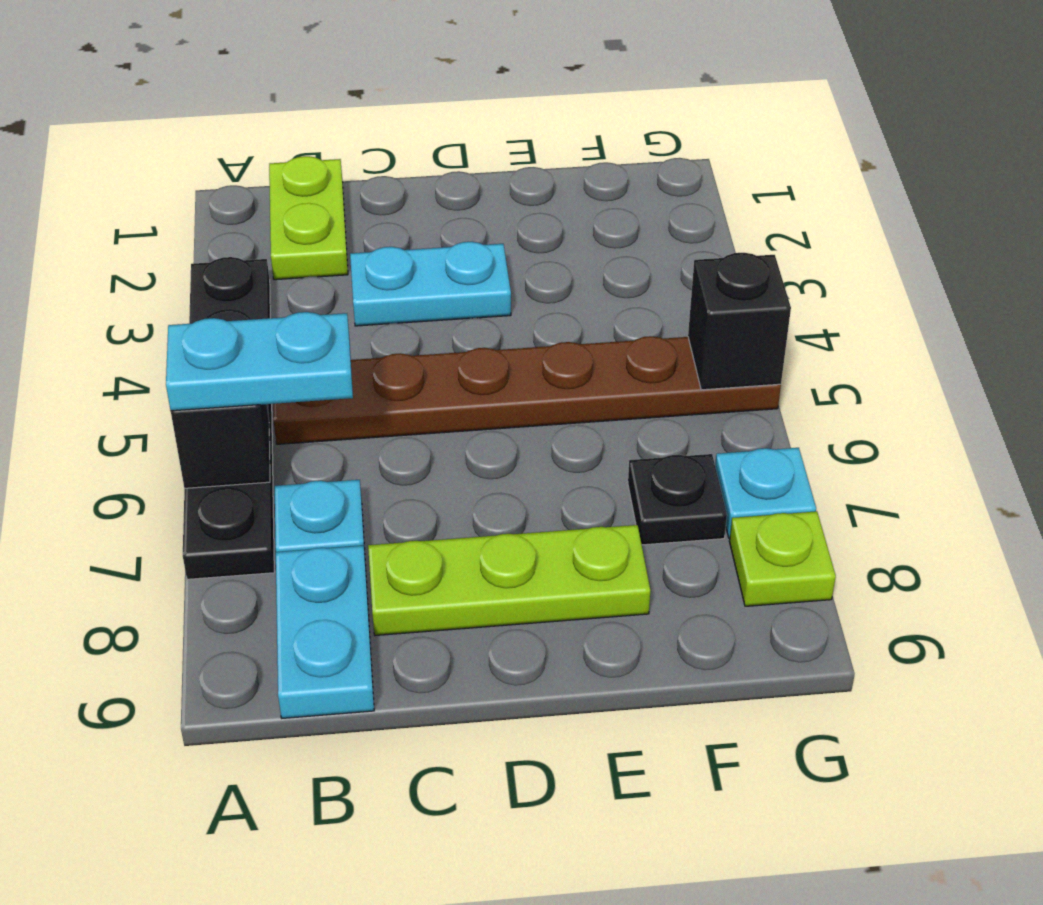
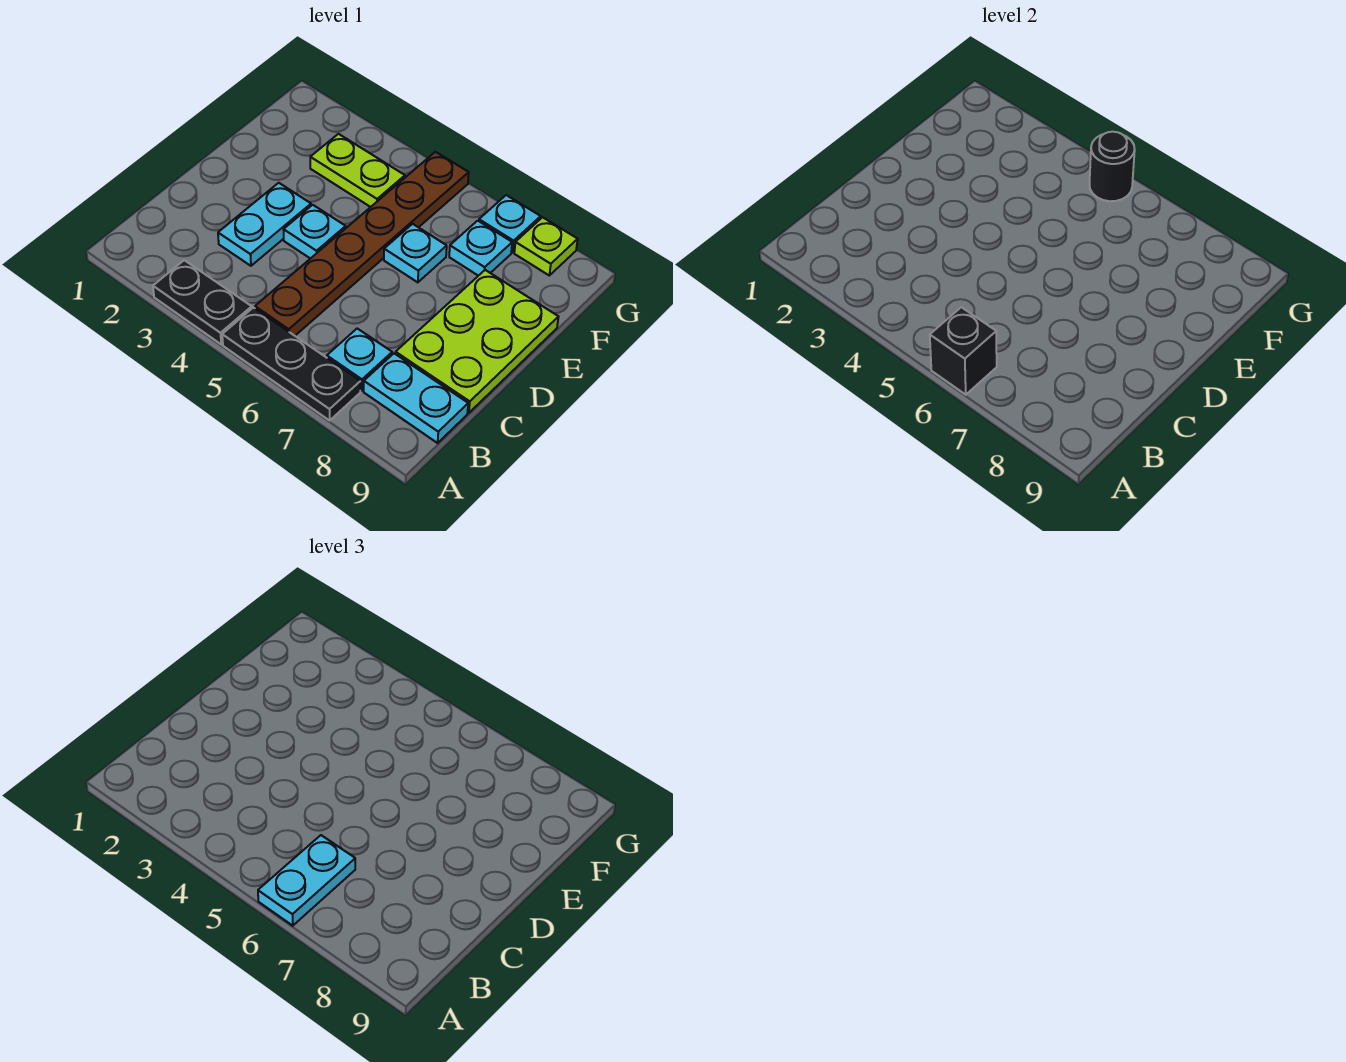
lime 1x2 plate [269,156,348,280] -> lime 1x2 plate moved to [310,134,405,207]
lime 1x3 plate [368,525,651,636] -> lime 2x3 plate [396,270,558,413]
none -> cyan 1x1 plate [284,205,346,259]
none -> cyan 1x1 plate [384,224,447,282]
black 1x1 plate [628,454,727,545] -> cyan 1x1 plate [449,221,512,276]
black 1x1 brick [688,253,791,390] -> black 1x1 round brick [1089,132,1135,201]

